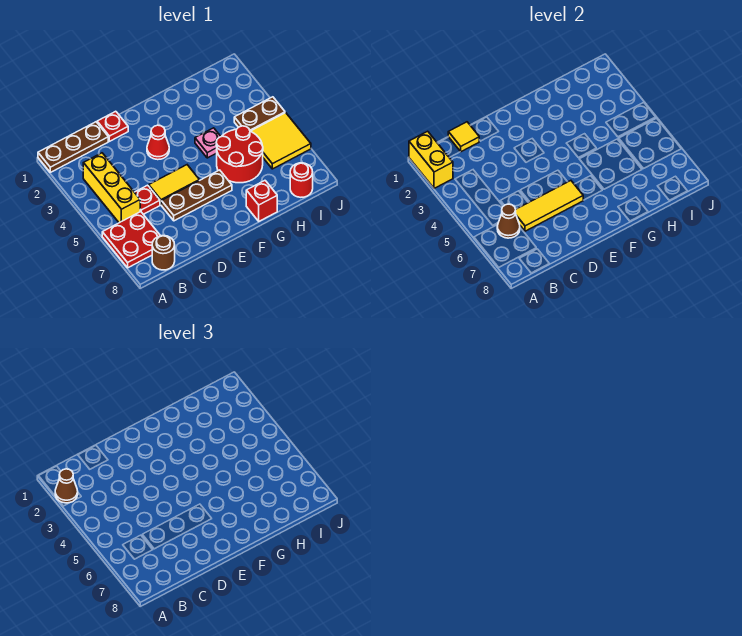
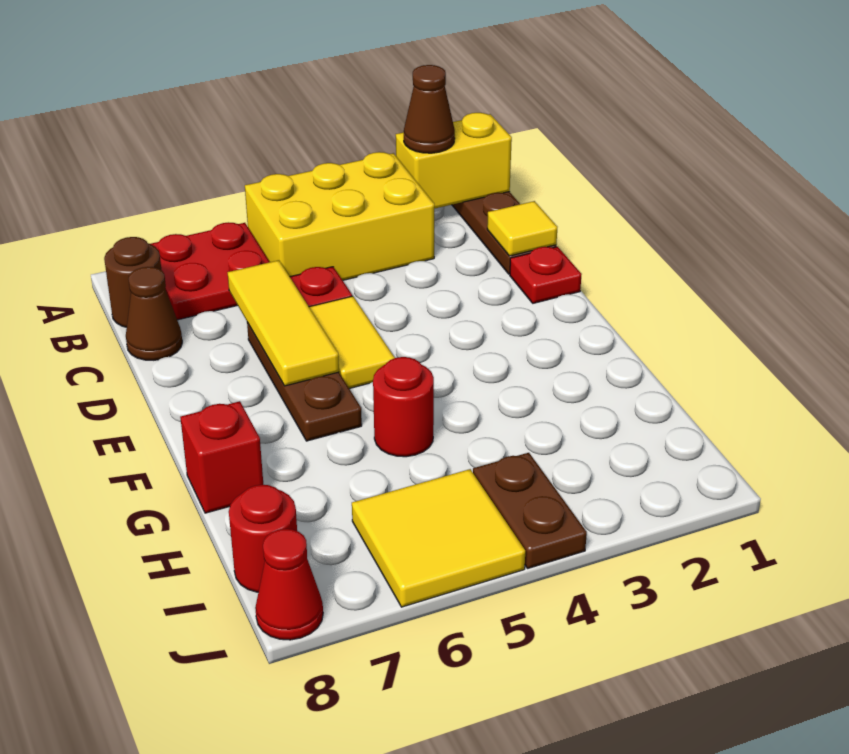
yellow 1x3 brick [83,153,140,223] -> yellow 2x3 brick [245,152,434,280]
brown 1x1 cone [497,204,520,238] -> brown 1x1 cone moved to [126,267,182,360]
red 1x1 cone [147,125,169,160] -> red 1x1 cone moved to [255,529,323,640]
pink 1x1 plate [195,128,221,158] -> none
red 2x2 round brick [216,126,263,183] -> red 1x1 round brick [373,357,434,457]

